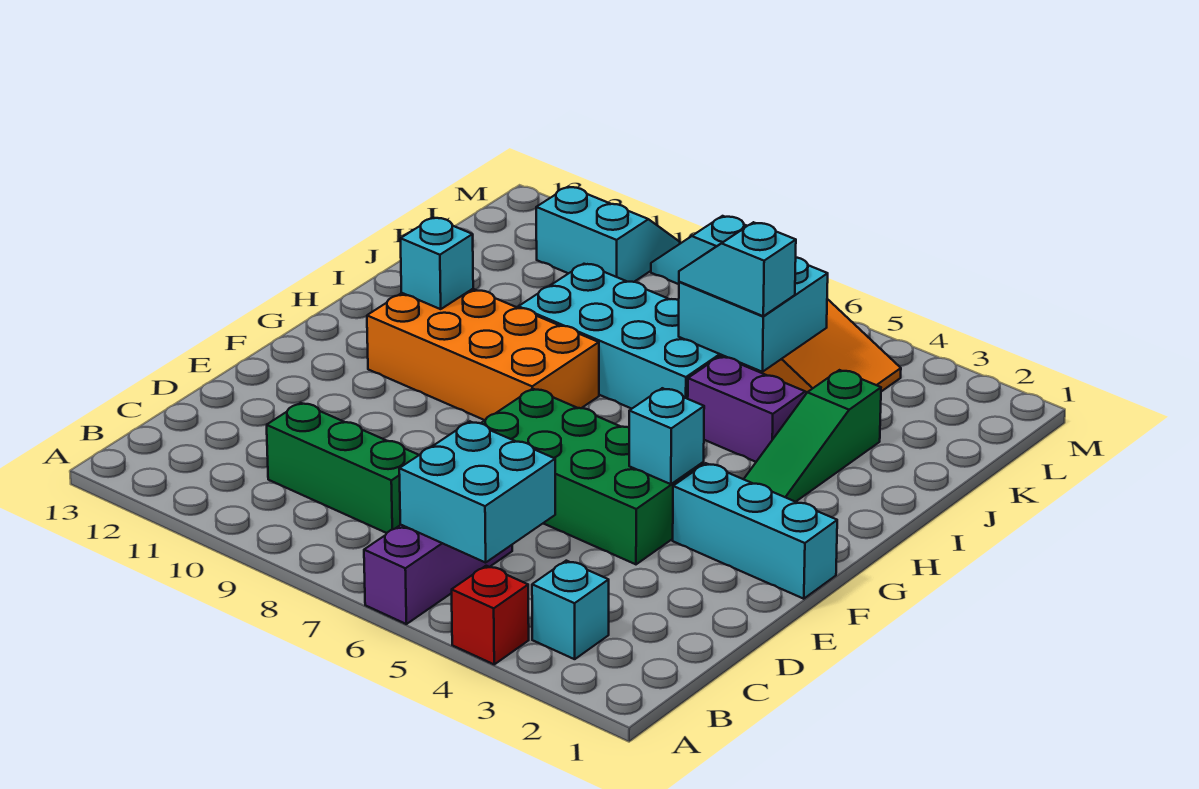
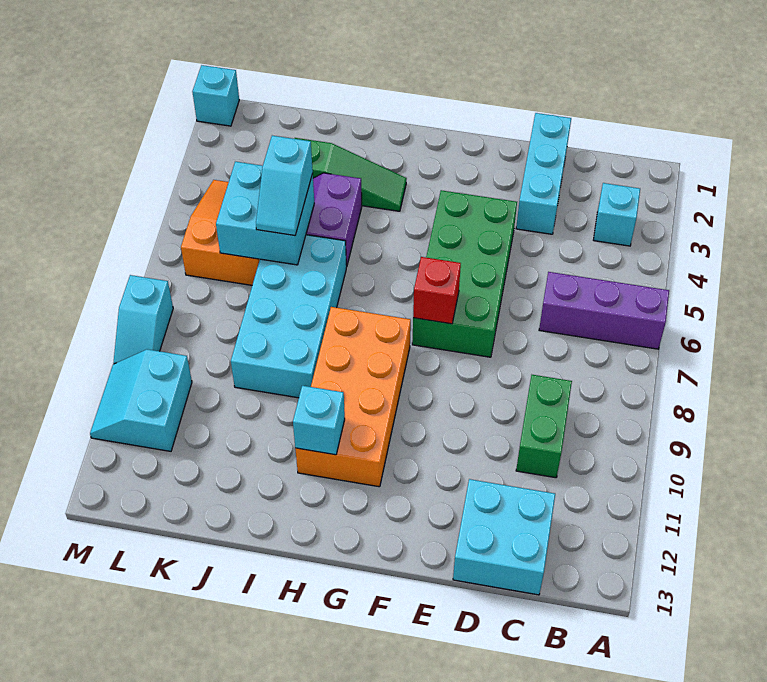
red 1x1 brick [452,566,529,664] -> red 1x1 brick moved to [413,257,461,324]
cyan 2x2 brick [399,422,555,563] -> cyan 2x2 brick moved to [453,479,555,595]
green 1x3 brick [267,403,419,533] -> green 1x2 brick [516,375,572,478]
cyan 1x3 brick [673,463,837,599] -> cyan 1x3 brick moved to [516,113,571,234]
cyan 1x1 brick [629,388,704,484] -> cyan 1x1 brick moved to [192,65,239,126]

